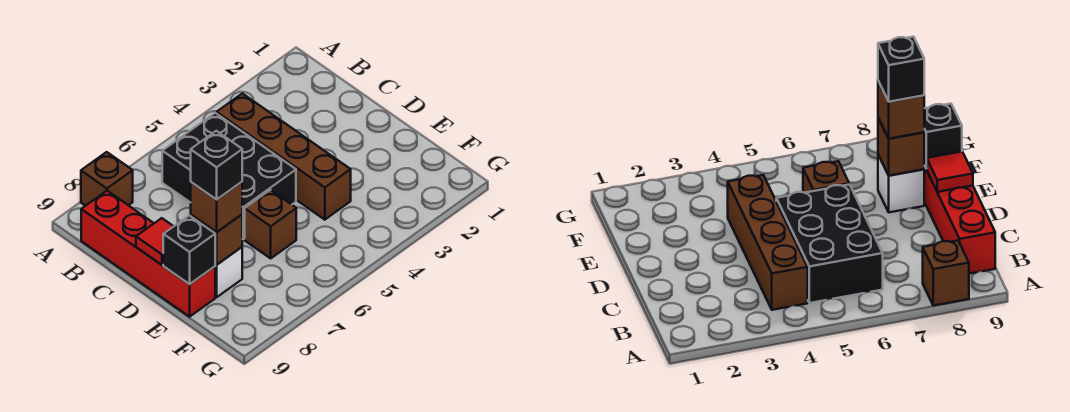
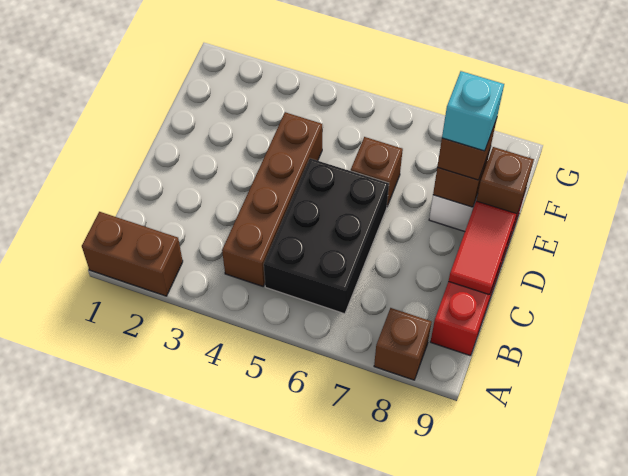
none -> brown 1x2 brick [82,212,183,296]
red 1x1 tile [136,218,174,265] -> red 1x2 tile [448,201,517,295]
black 1x1 brick [191,131,242,200] -> cyan 1x1 brick [442,71,504,151]
black 1x1 brick [163,216,216,284] -> brown 1x1 brick [476,147,534,216]

